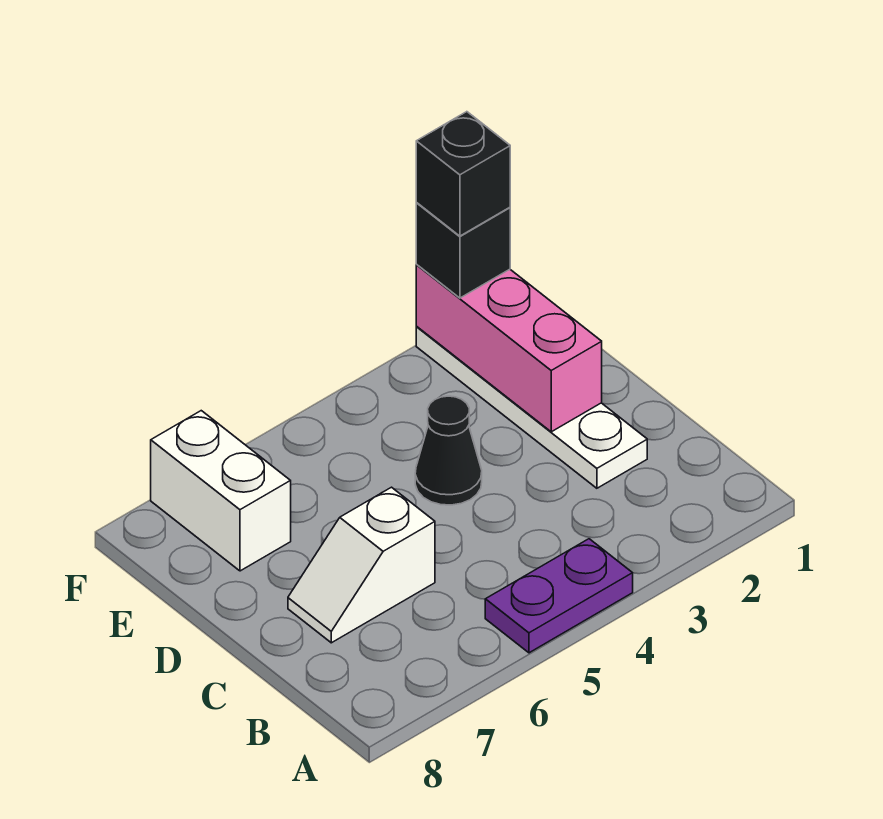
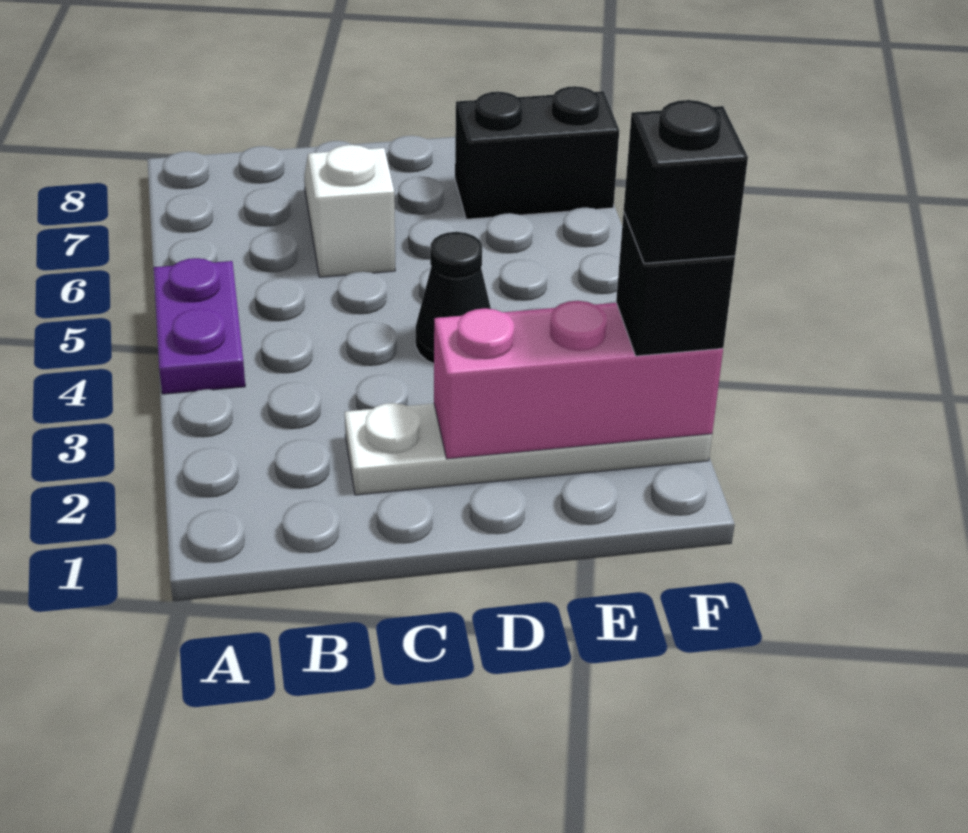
white 1x2 brick [151,411,291,571] -> black 1x2 brick [455,86,619,219]

